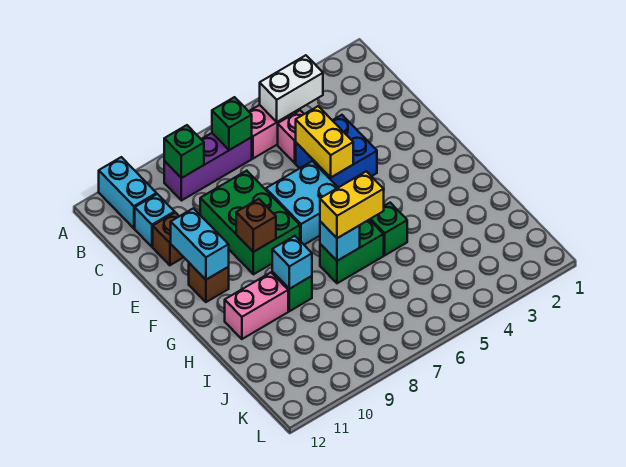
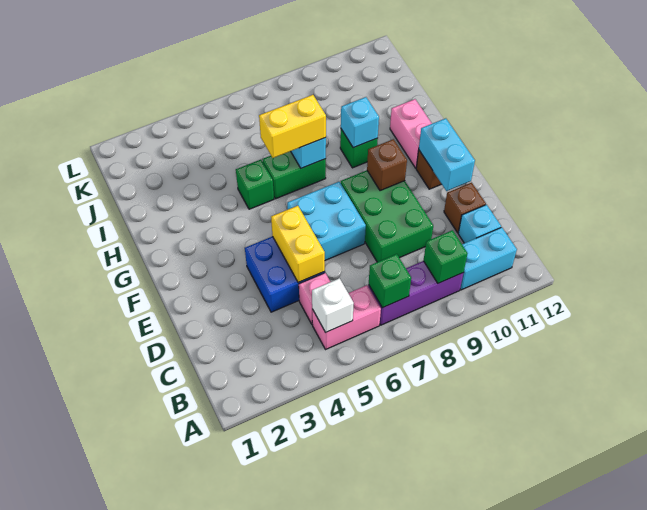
cyan 1x2 brick [99,157,157,228] -> cyan 1x2 brick turned to [460,227,517,290]
white 1x2 brick [260,55,323,122] -> white 1x1 brick [312,278,354,332]
pink 1x2 brick [225,273,288,339] -> pink 1x2 brick turned to [390,99,432,168]

